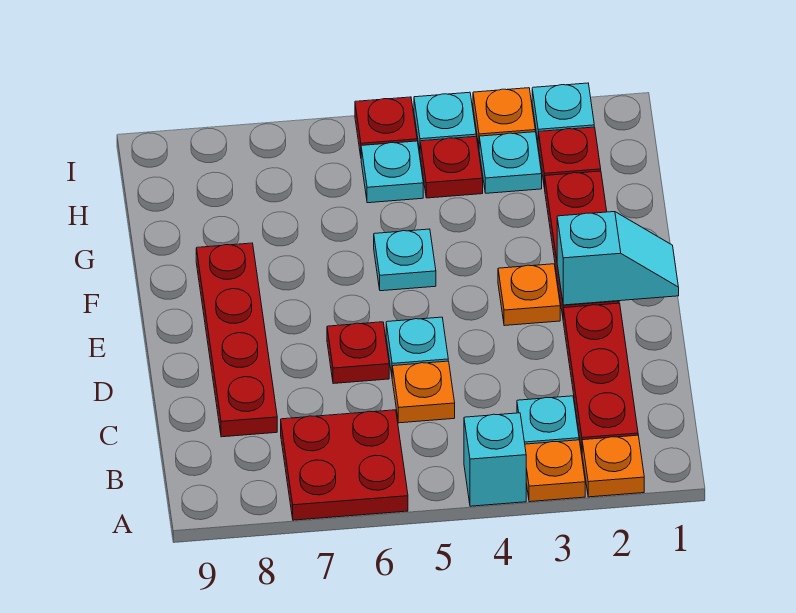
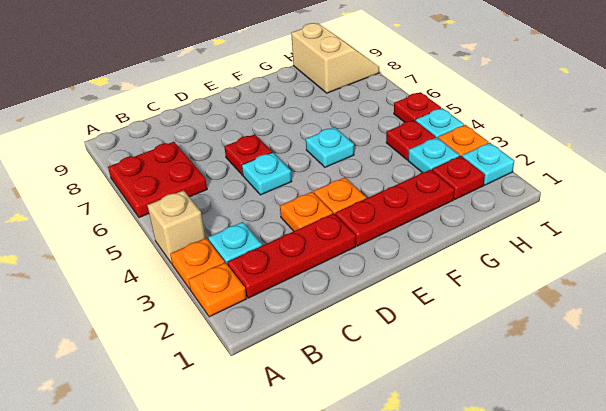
cyan 1x1 brick [464,413,526,506] -> tan 1x1 brick [147,190,205,264]
orange 1x1 plate [392,361,455,423] -> orange 1x1 plate moved to [280,192,333,231]
red 1x4 plate [196,243,277,437] -> none
cyan 1x2 slope [557,212,679,305] -> none
cyan 1x1 plate [361,141,423,203] -> none
none -> tan 2x2 slope [291,23,379,93]

